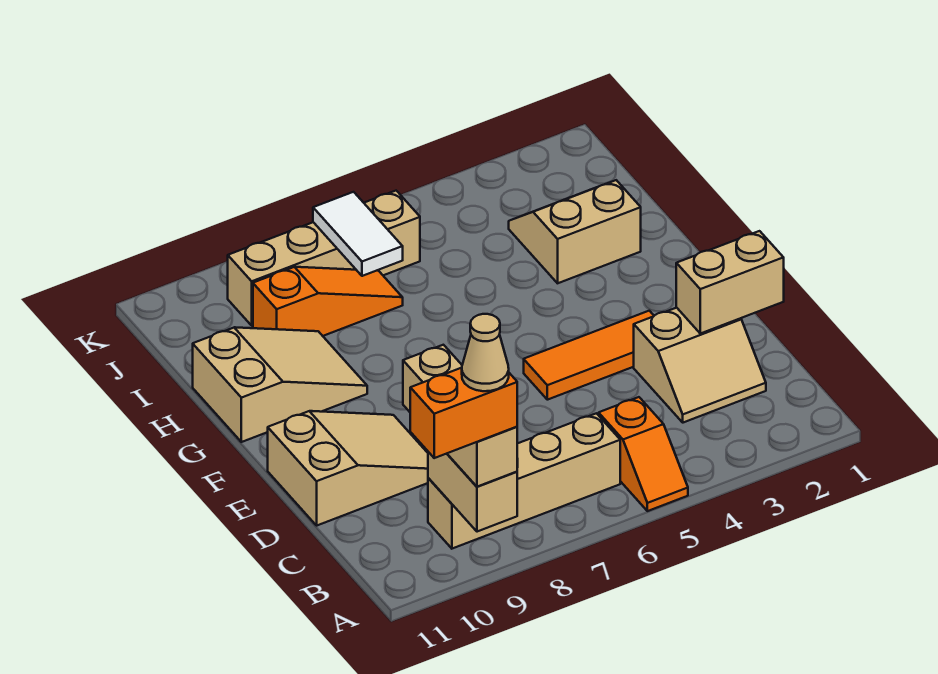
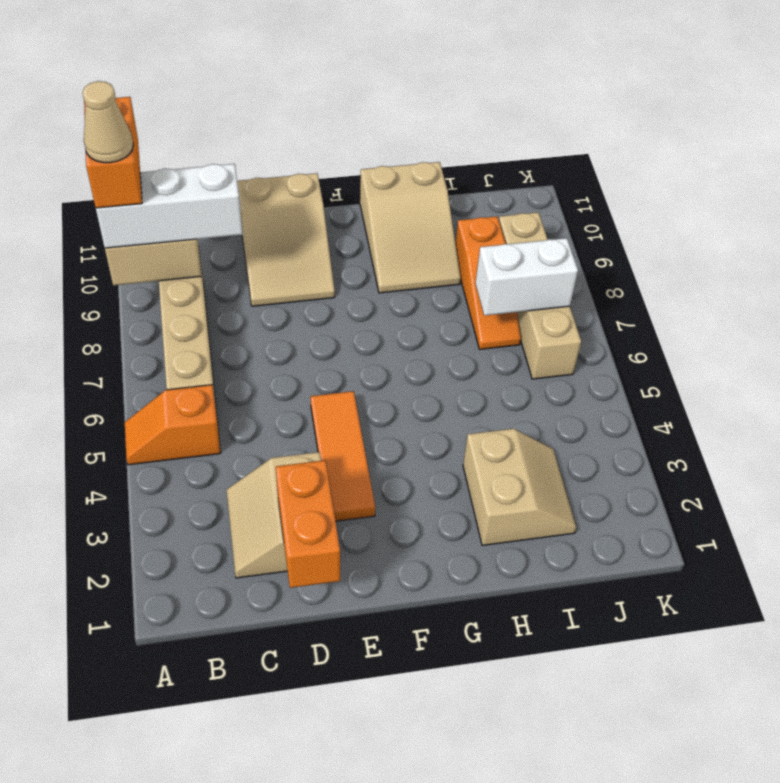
tan 1x3 brick [403,345,517,487] -> white 1x3 brick [96,164,243,248]
tan 1x2 brick [676,231,784,334] -> orange 1x2 brick [276,460,340,588]
white 1x2 tile [313,192,403,276] -> white 1x2 brick [475,238,578,316]

